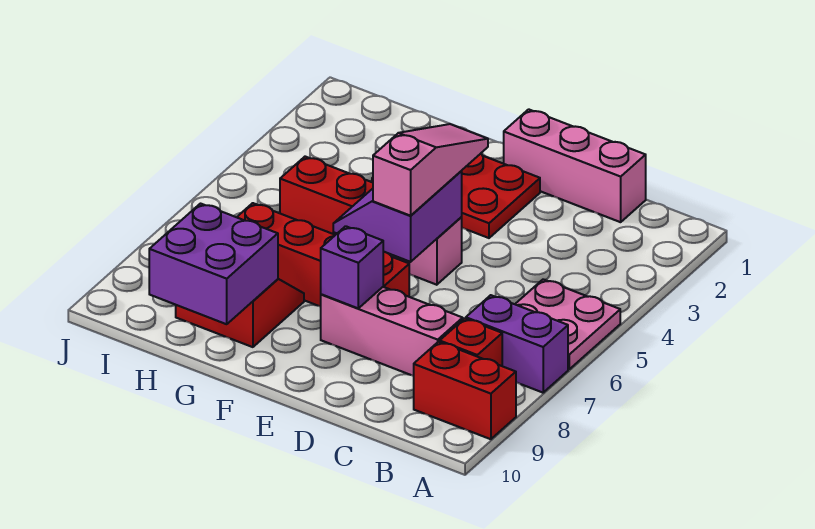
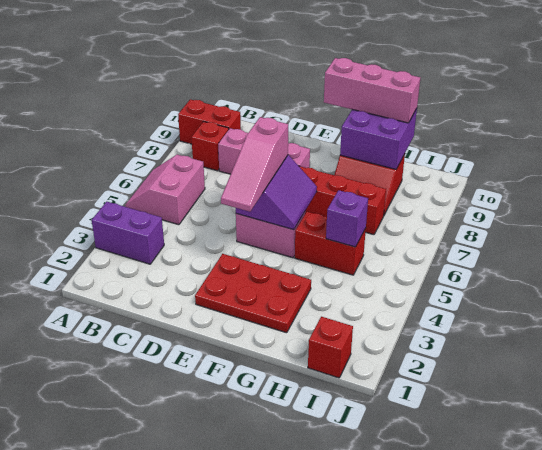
pink 2x2 plate [515,279,620,369] -> pink 2x2 slope [125,154,205,225]
purple 1x2 brick [466,295,568,393] -> purple 1x2 brick moved to [92,202,164,264]
pink 1x3 brick [504,109,646,222] -> pink 1x3 brick moved to [324,58,420,123]
purple 1x1 brick [321,226,383,308] -> purple 1x1 brick moved to [326,190,368,247]
none -> red 1x1 brick [308,317,353,378]

